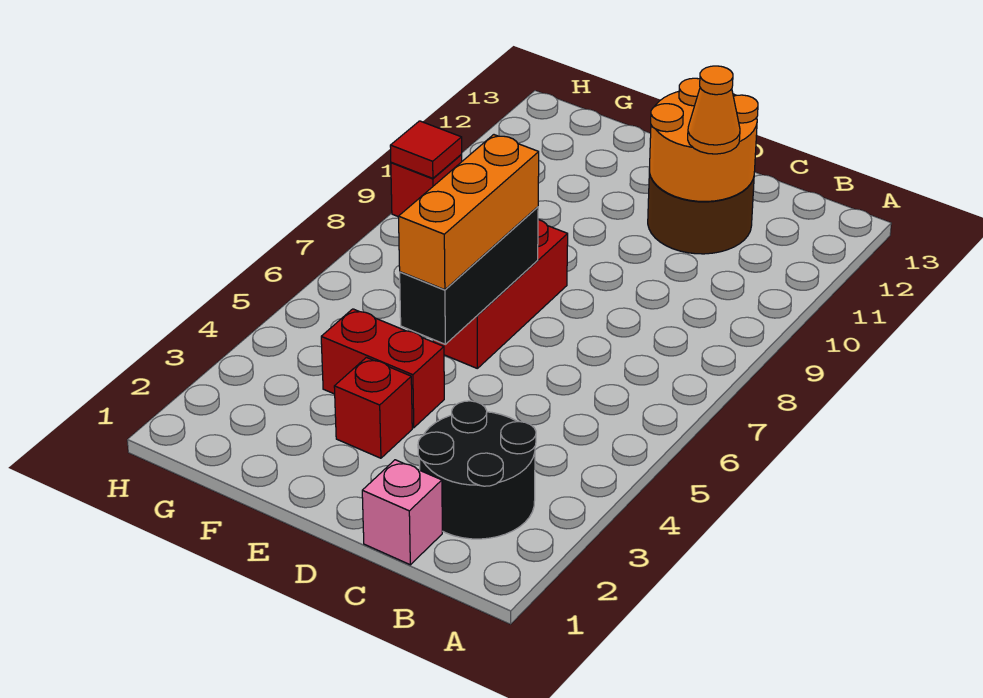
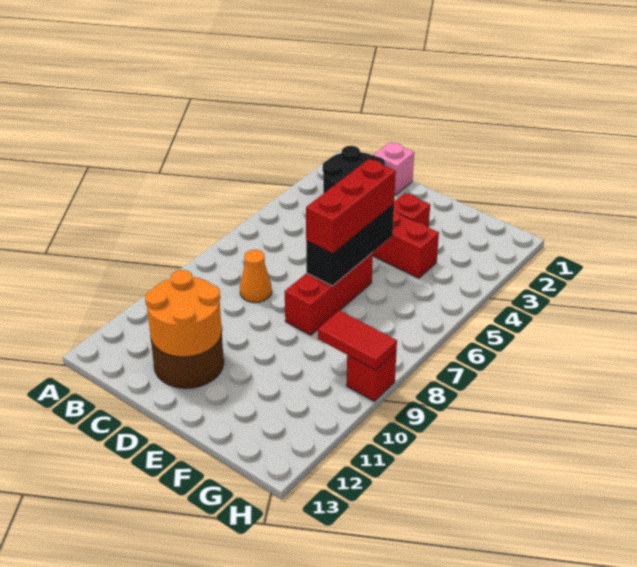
orange 1x1 cone [688,66,740,154] -> orange 1x1 cone moved to [240,249,272,303]
orange 1x3 brick [399,135,539,290] -> red 1x3 brick [306,159,396,254]
red 1x1 tile [390,121,462,178] -> red 1x2 tile [318,310,397,370]

